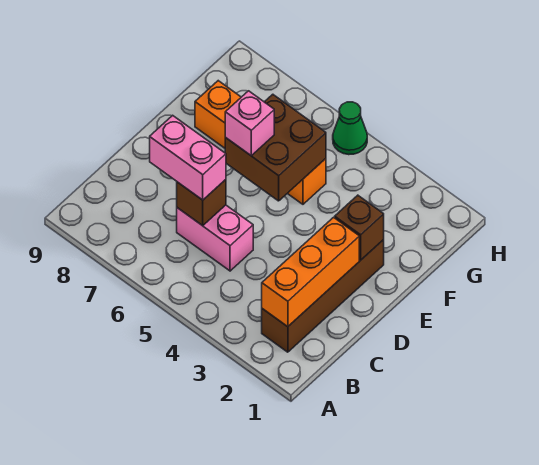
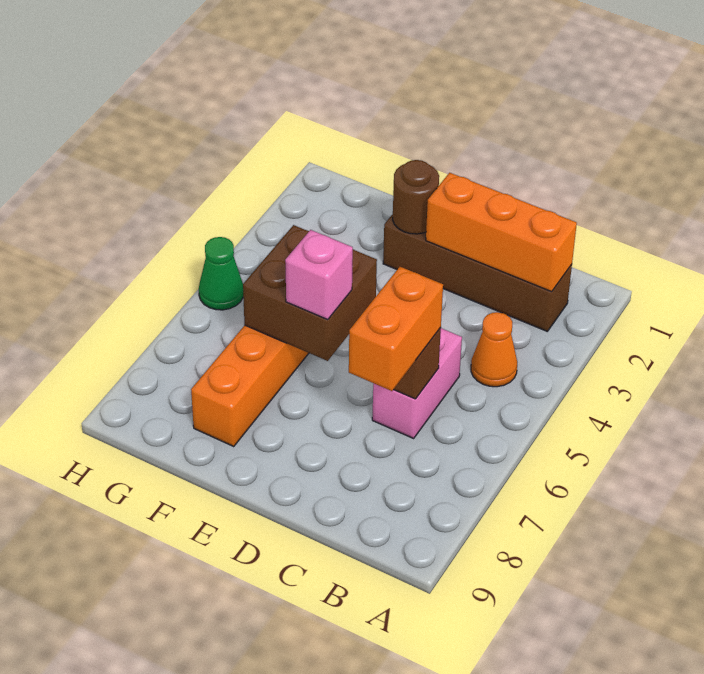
none -> orange 1x1 cone [471,312,517,387]
pink 1x2 brick [150,115,226,200] -> orange 1x2 brick [349,267,443,391]
brown 1x1 brick [335,195,384,260] -> brown 1x1 round brick [393,160,439,234]

